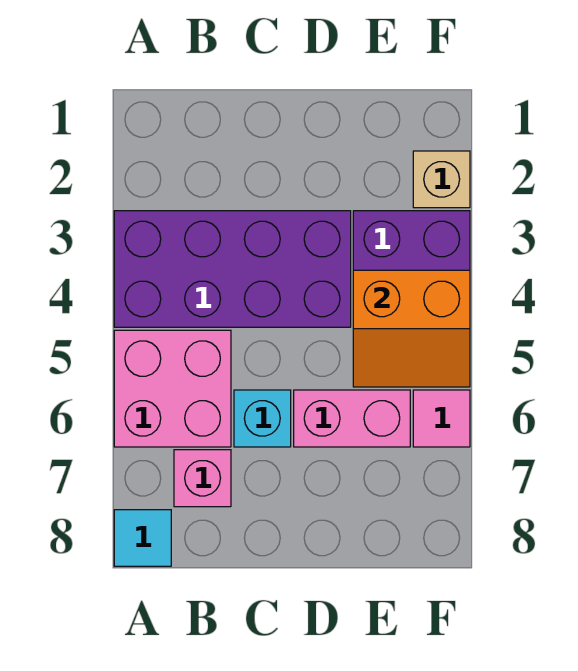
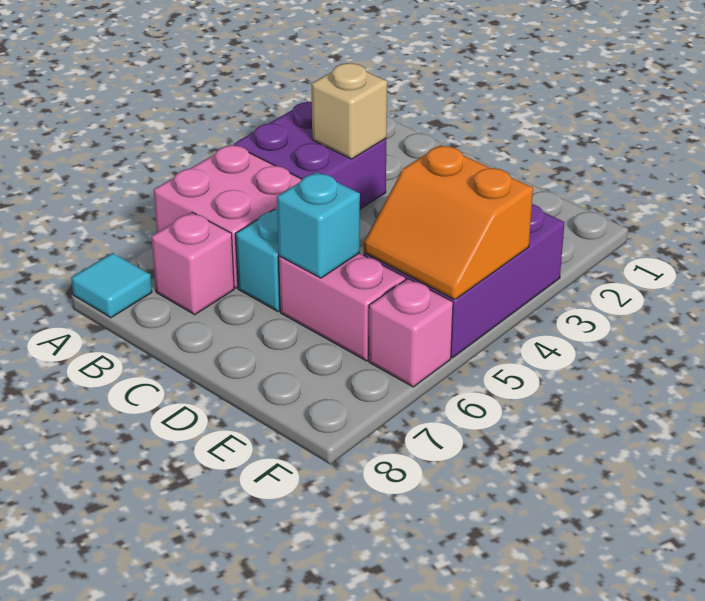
purple 2x4 brick [114,211,351,327] -> purple 2x2 brick [234,101,386,209]
none -> cyan 1x1 brick [277,172,360,278]
tan 1x1 brick [413,151,470,208] -> tan 1x1 brick moved to [311,63,387,159]
pink 1x1 tile [413,390,470,447] -> pink 1x1 brick [369,279,453,387]

